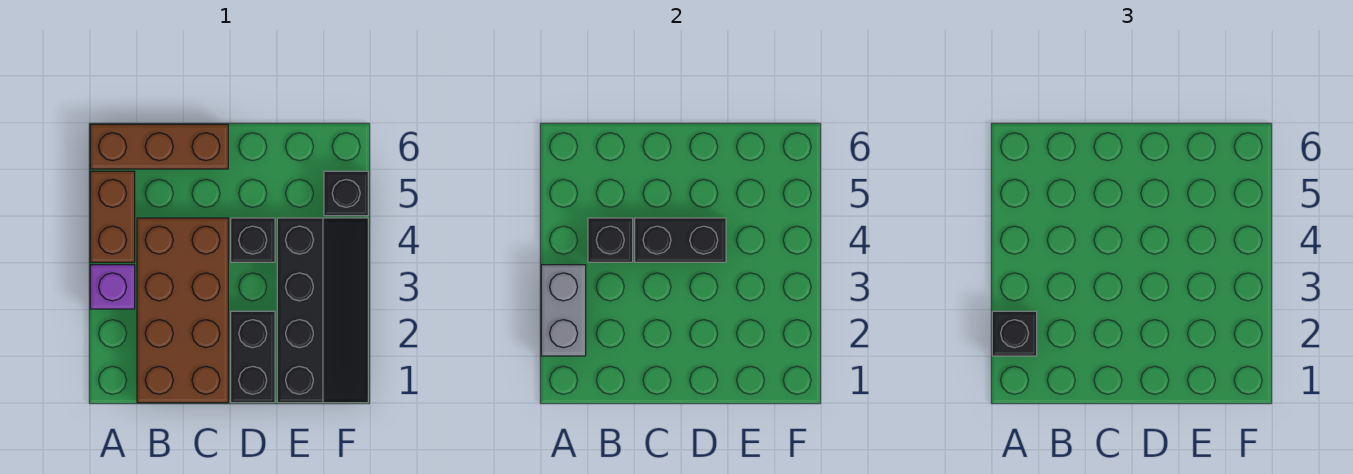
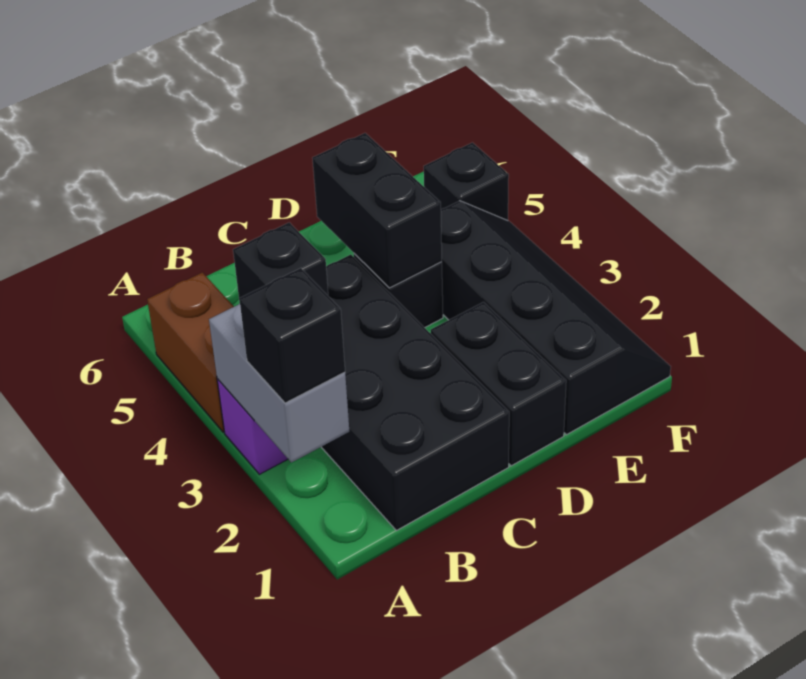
brown 1x3 brick [90,124,228,169] -> none
brown 2x4 brick [137,218,228,403] -> black 2x4 brick [322,255,509,530]
black 1x2 brick [635,218,726,262] -> black 1x2 brick turned to [312,133,442,288]

